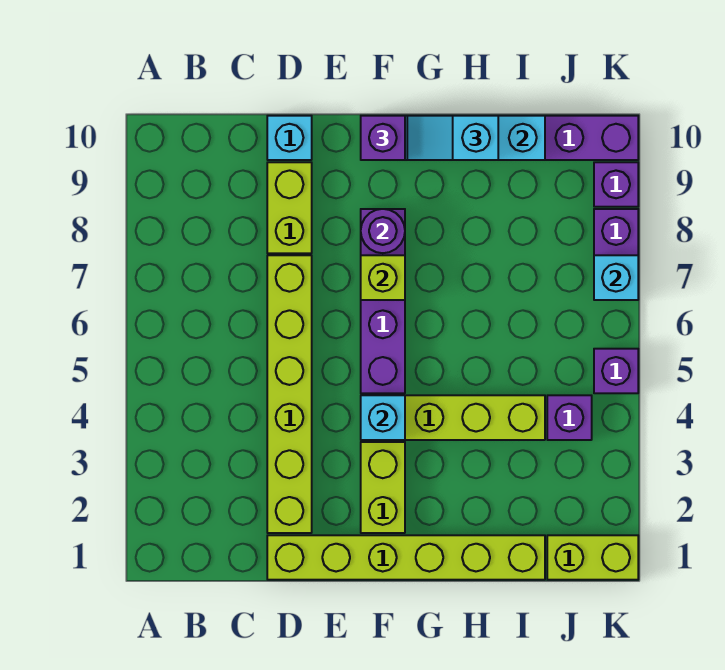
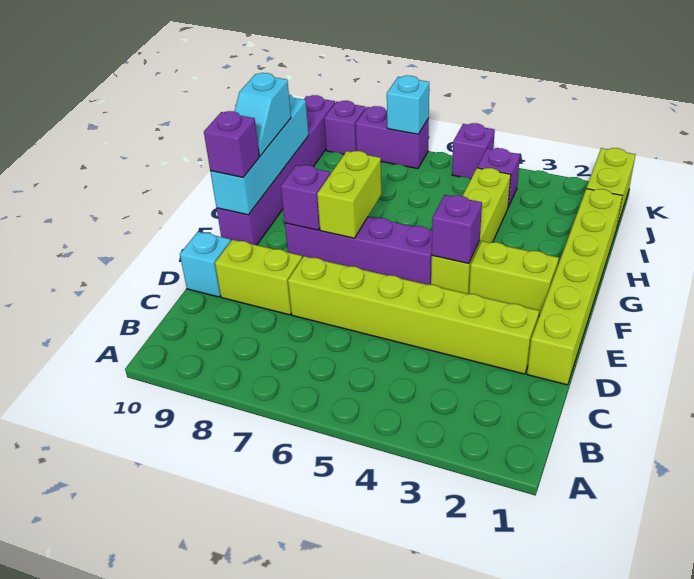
cyan 1x1 brick [361,395,405,440] -> purple 1x1 brick [432,195,482,264]
lime 1x1 brick [361,255,405,300] -> lime 1x2 brick [317,151,381,238]
purple 1x1 round brick [361,209,405,253] -> purple 1x1 brick [281,165,330,230]

